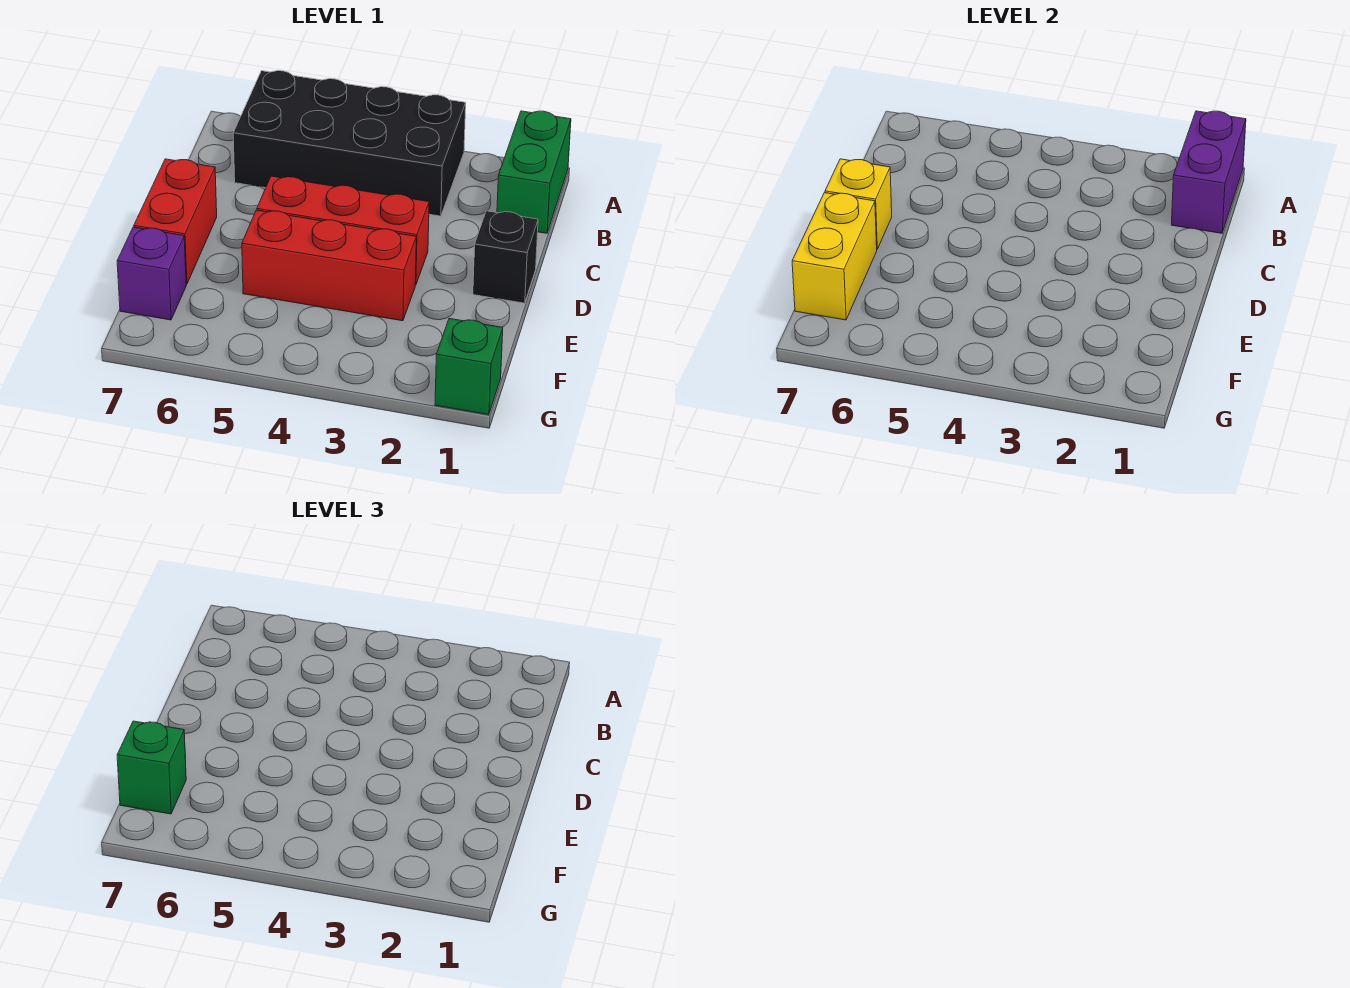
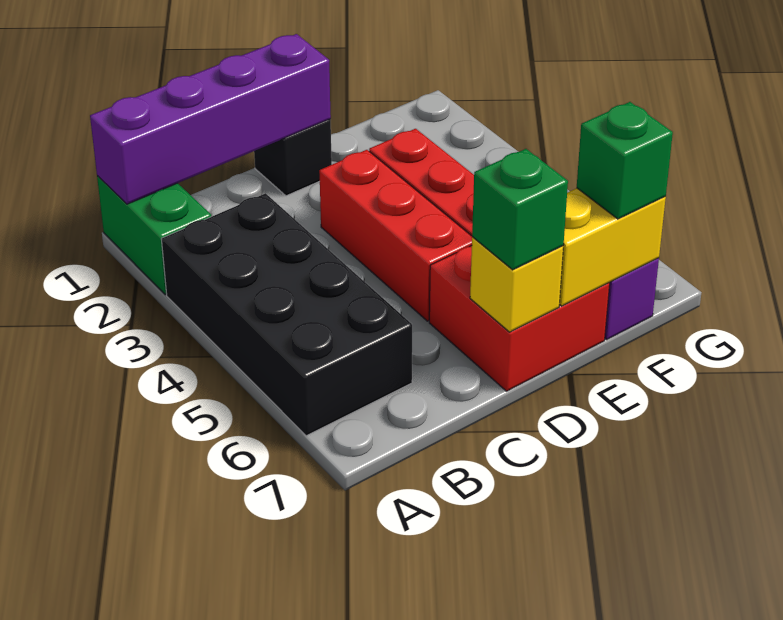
green 1x2 brick [497,111,571,233] -> green 1x2 brick turned to [97,176,211,294]
purple 1x2 brick [1172,111,1246,233] -> purple 1x4 brick [90,34,331,204]
red 1x2 brick [134,159,217,284] -> red 2x2 brick [429,246,610,391]
green 1x1 brick [435,319,503,415] -> green 1x1 brick moved to [472,149,568,270]

